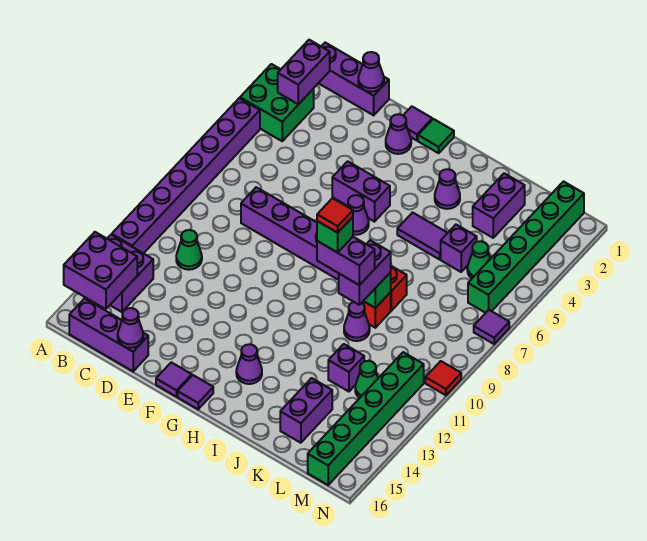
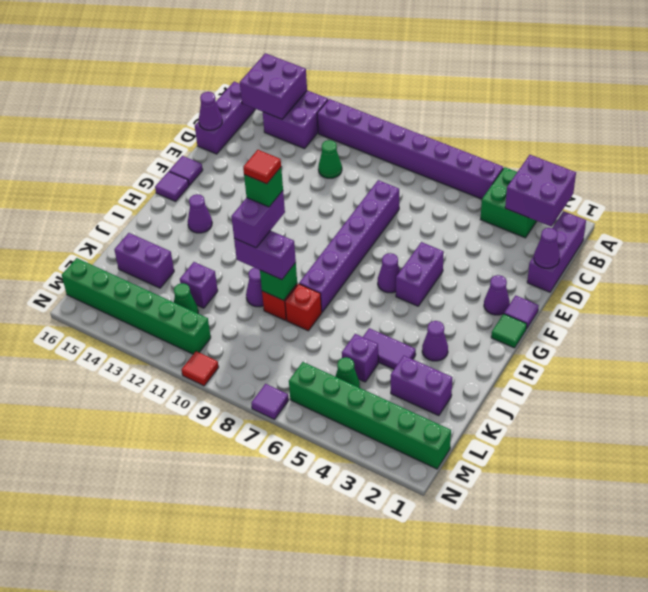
purple 1x2 brick [278,40,330,104] -> purple 2x2 brick [505,155,576,227]
purple 1x2 tile [397,212,447,259] -> purple 1x2 tile turned to [363,328,416,369]

